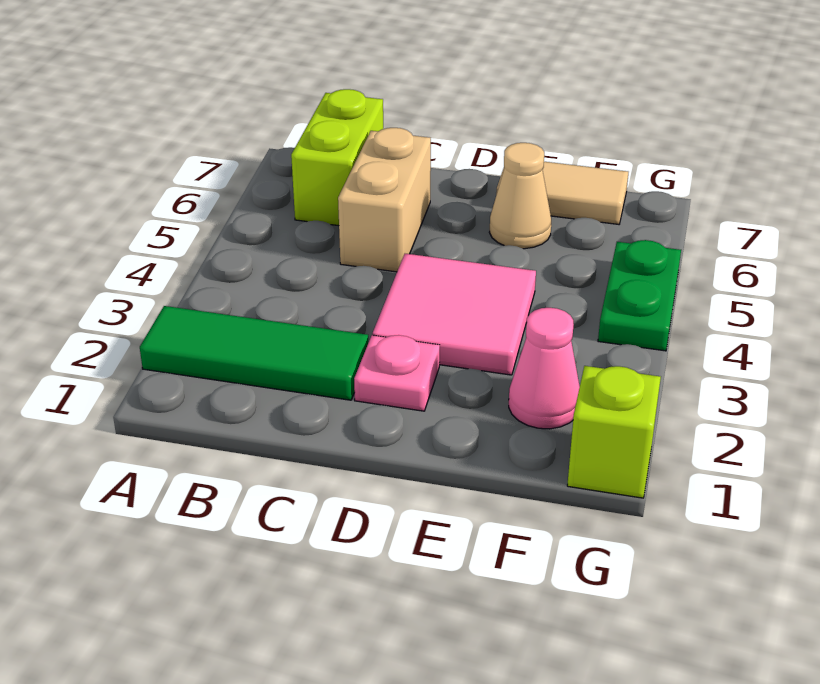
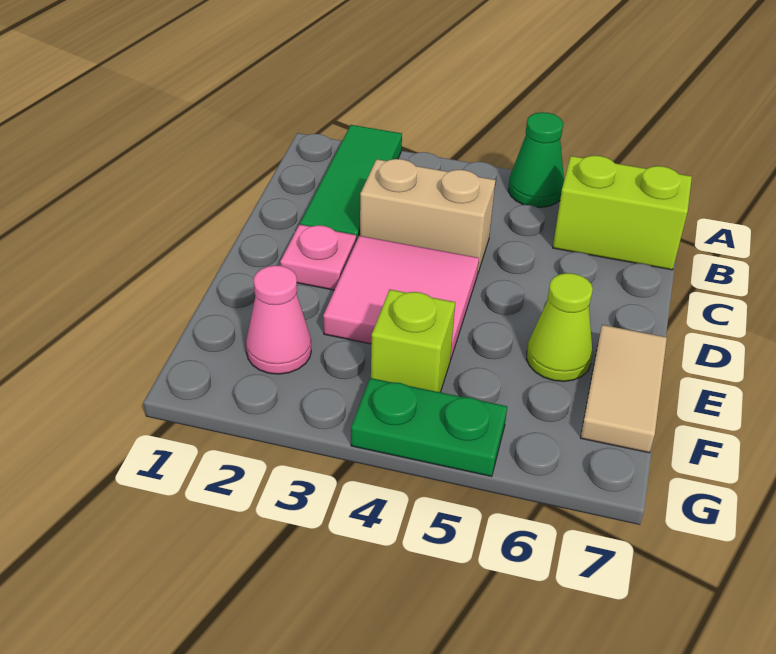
none -> green 1x1 cone [508,112,564,208]
tan 1x2 brick [338,128,431,272] -> tan 1x2 brick moved to [360,159,496,274]
tan 1x1 cone [489,143,551,249] -> lime 1x1 cone [527,273,593,382]
lime 1x1 brick [567,366,661,498] -> lime 1x1 brick moved to [371,290,455,392]

